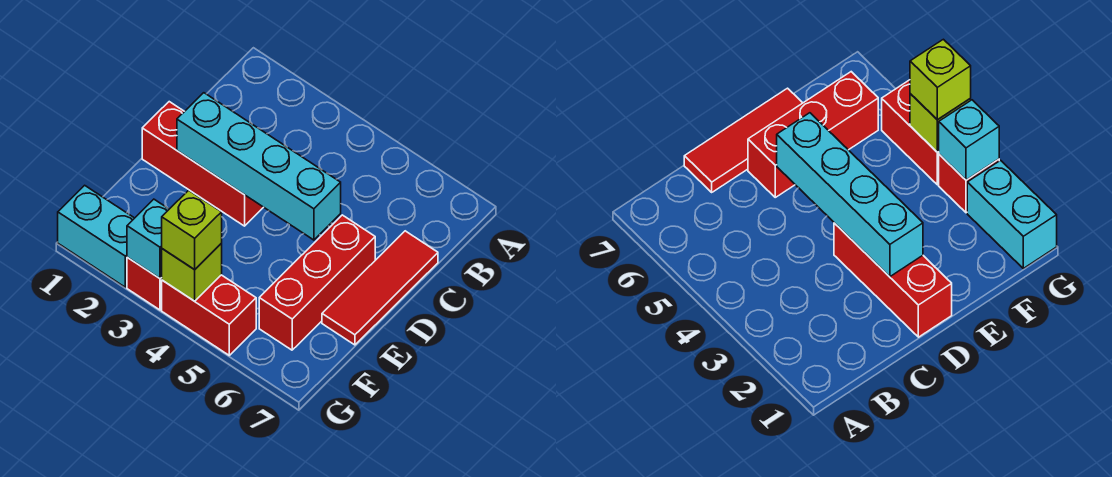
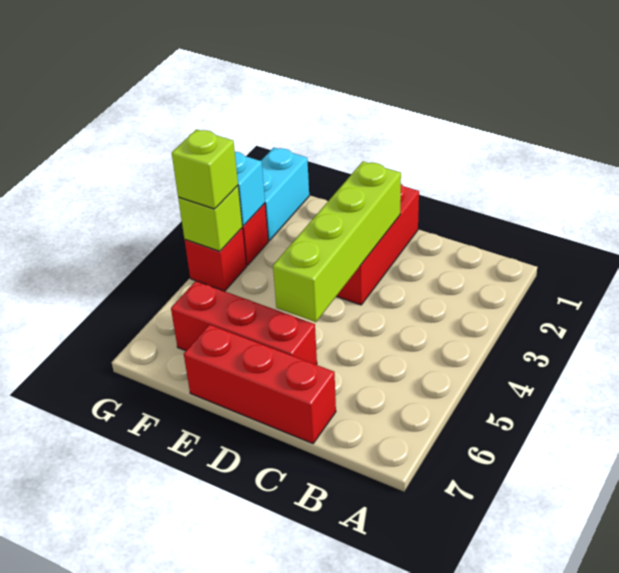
red 1x3 tile [322,231,438,345] -> red 1x3 brick [184,324,336,443]
cyan 1x4 brick [177,93,341,240] -> lime 1x4 brick [273,162,401,322]
red 1x2 brick [162,275,256,355] -> red 1x1 brick [185,228,247,291]

